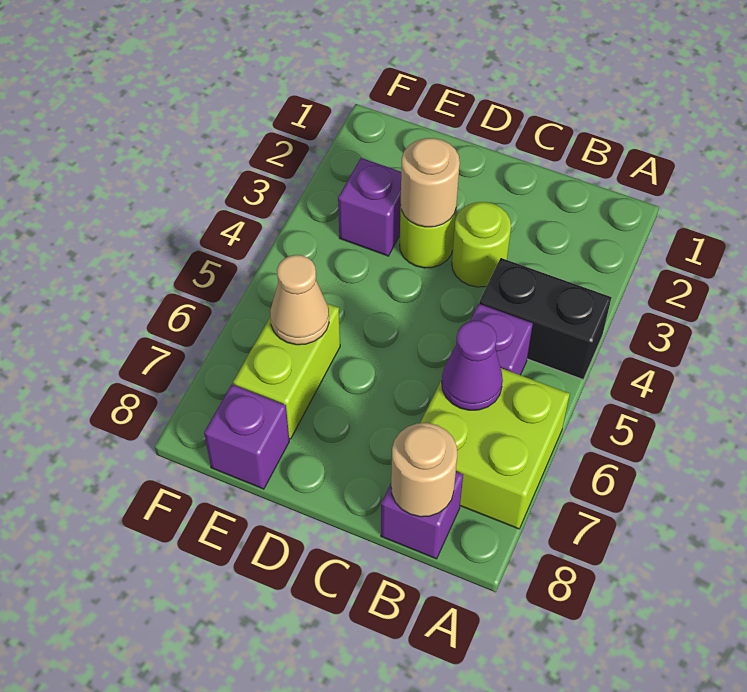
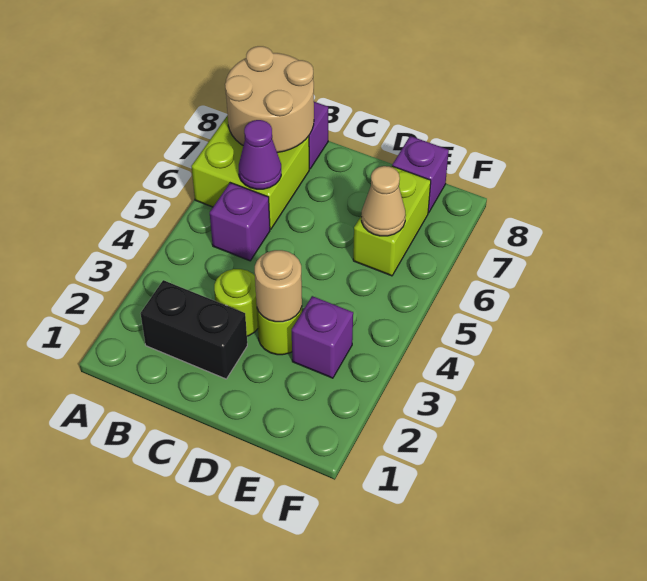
black 1x2 brick [479,258,612,380] -> black 1x2 brick moved to [140,280,247,379]
tan 1x1 round brick [391,423,457,517] -> tan 2x2 round brick [225,46,314,153]

